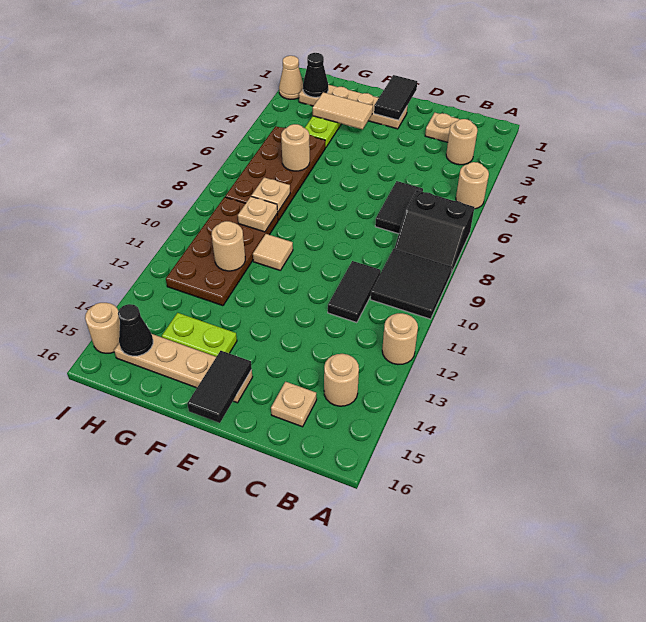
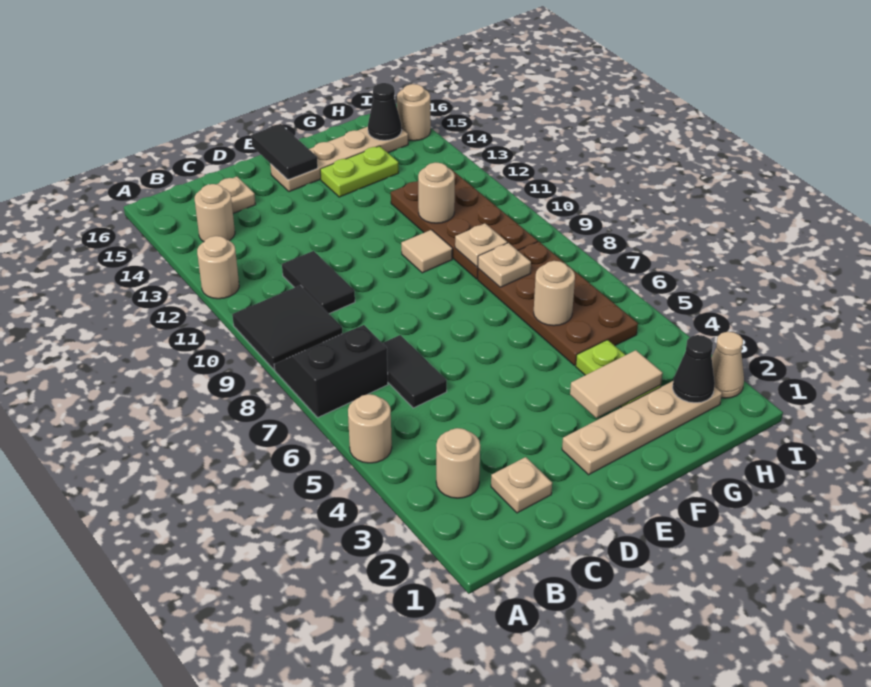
black 1x2 tile [374,75,417,120] -> none

